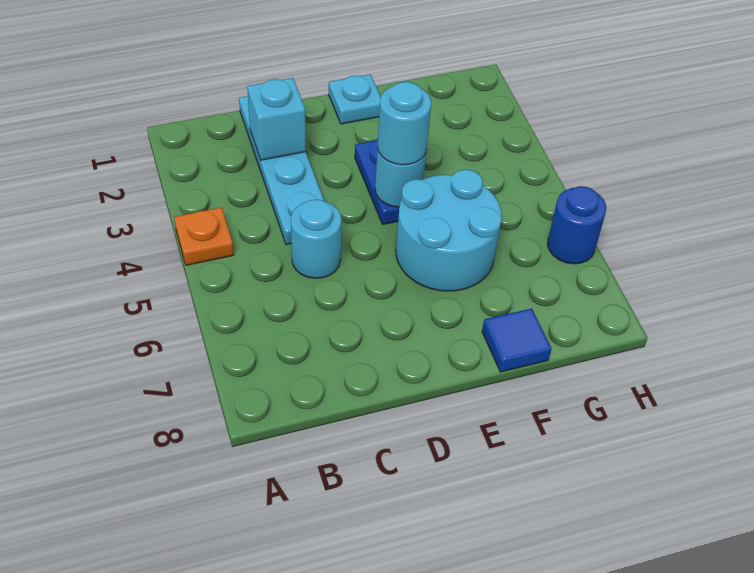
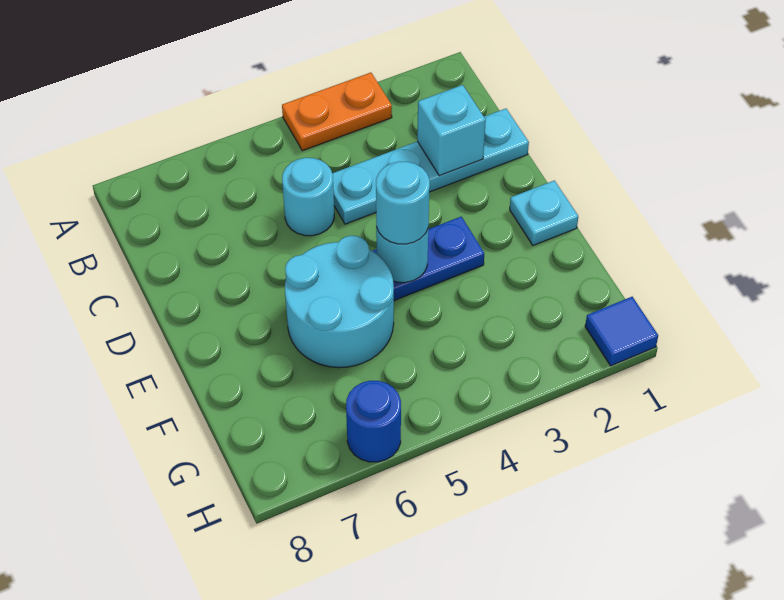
orange 1x1 plate [174,207,234,265] -> orange 1x2 plate [282,73,392,151]
blue 1x1 tile [482,308,551,372] -> blue 1x1 tile moved to [585,297,658,366]

